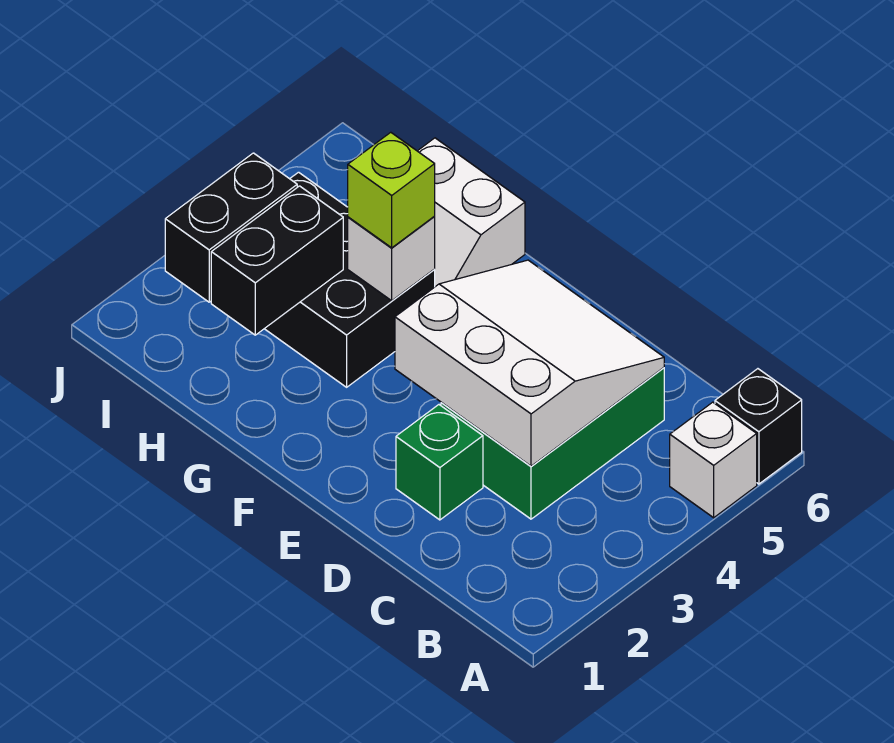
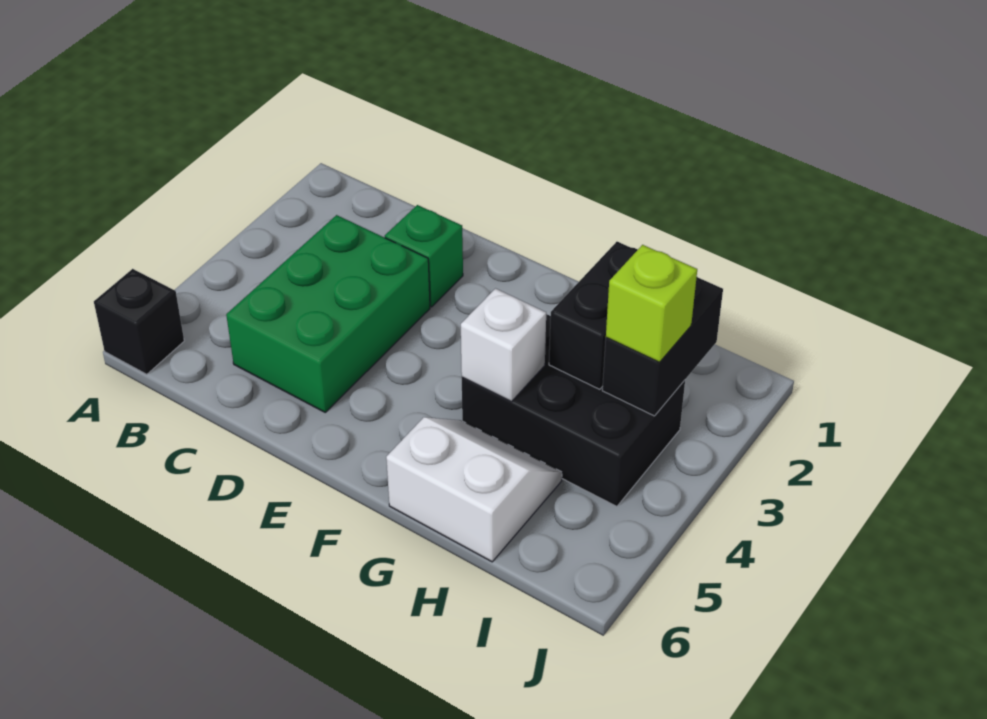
white 1x1 brick [670,402,757,518] -> none
white 3x3 slope [395,260,664,466] -> none
lime 1x1 brick [348,132,435,248] -> lime 1x1 brick moved to [606,245,697,362]

